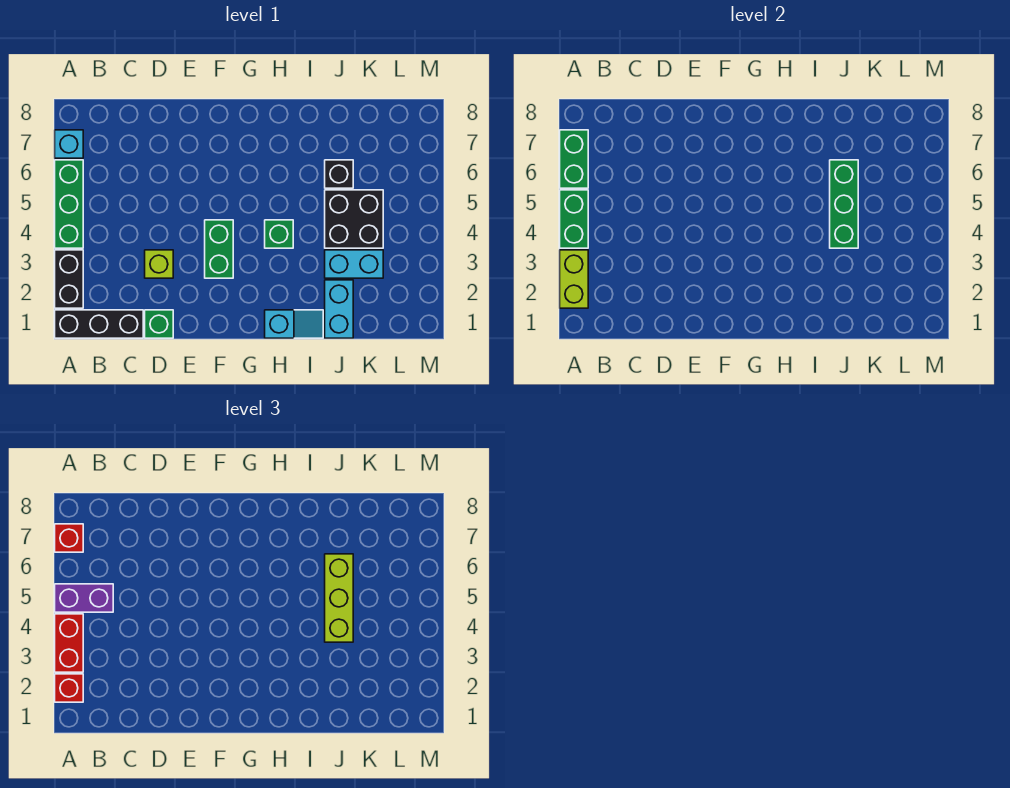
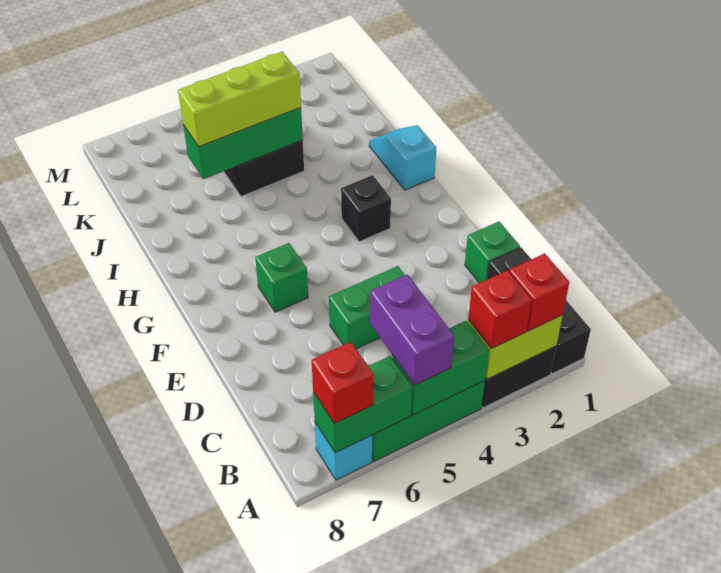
red 1x2 brick [55,614,83,672] -> red 1x1 brick [468,270,532,349]
lime 1x1 brick [145,250,173,278] -> none
green 1x2 brick [205,220,233,278] -> green 1x2 brick moved to [329,266,405,349]
green 1x1 brick [265,220,293,248] -> green 1x1 brick moved to [255,243,308,312]
cyan 1x2 brick [325,280,353,338] -> none
cyan 1x2 brick [325,250,383,278] -> none
black 1x1 brick [325,160,353,188] -> black 1x1 brick moved to [341,175,391,242]

